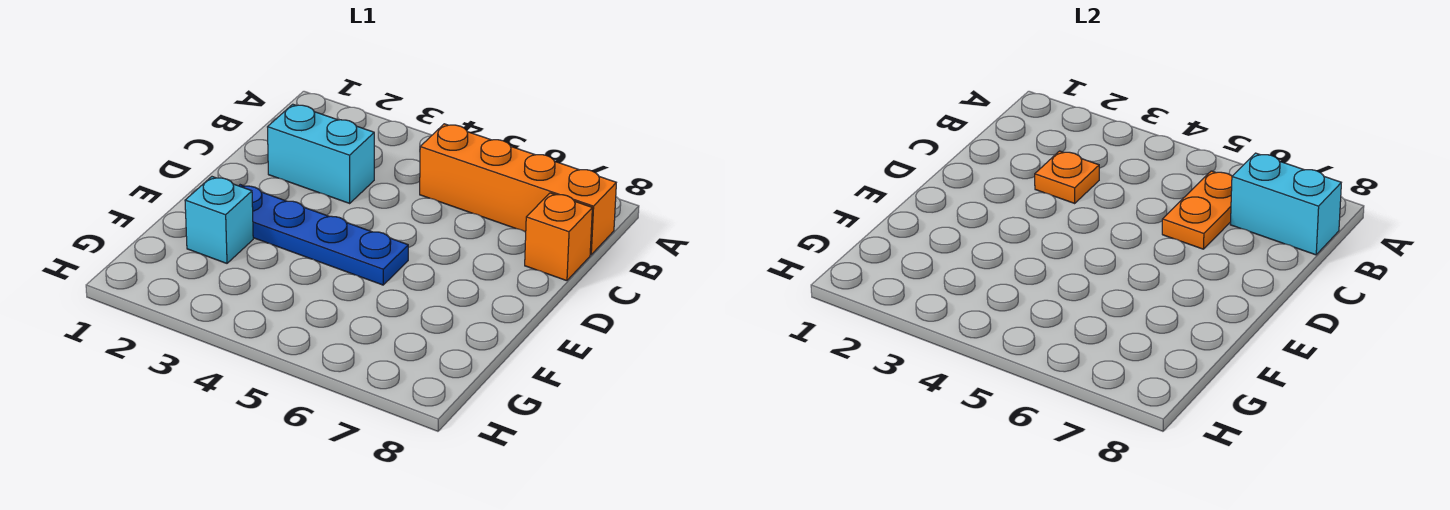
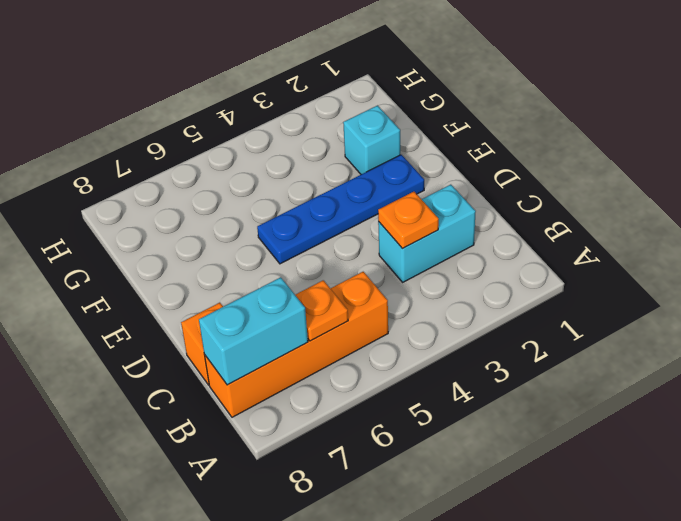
orange 1x2 plate [1162,171,1232,249] -> orange 1x1 plate [296,280,348,341]

